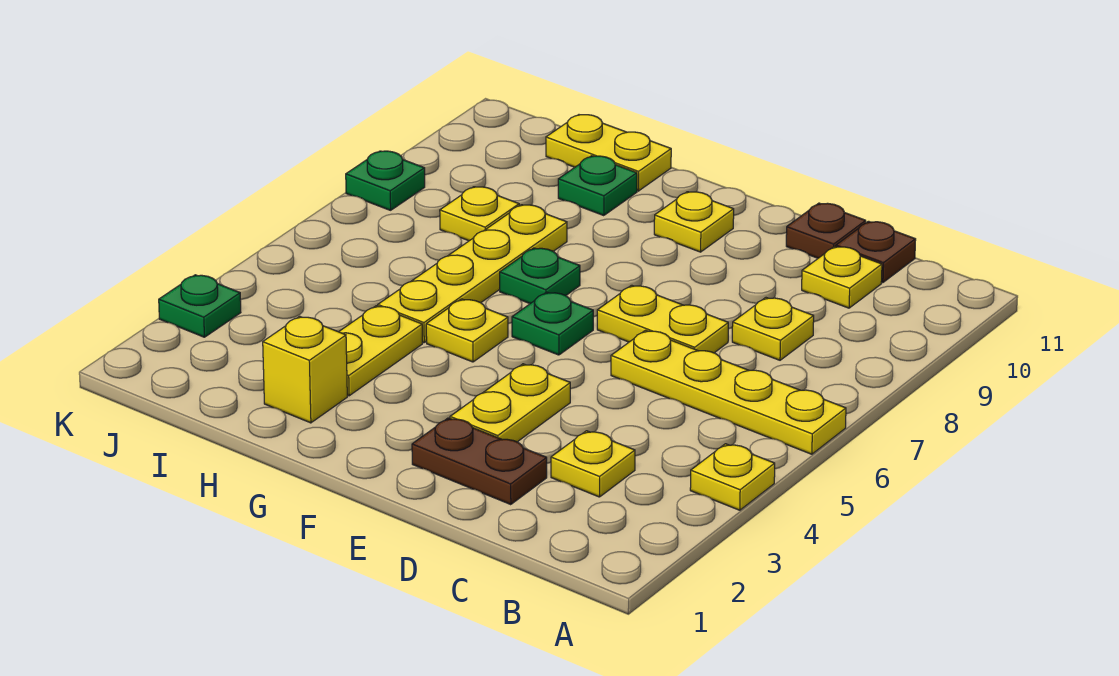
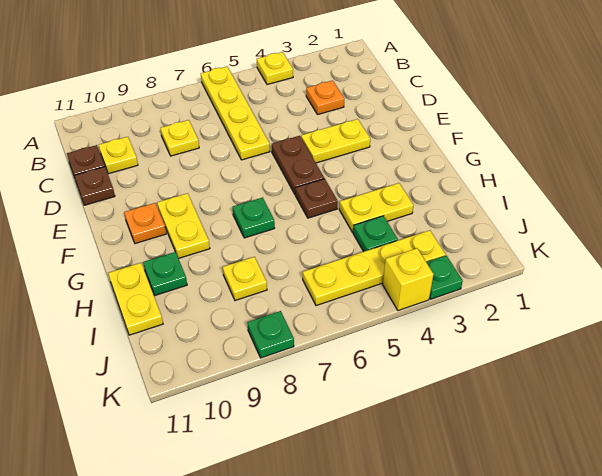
yellow 1x1 plate [551,431,635,497] -> orange 1x1 plate [306,81,344,115]
brown 1x2 plate [412,418,547,505] -> brown 1x2 plate moved to [272,136,324,195]
yellow 1x2 plate [597,285,728,353] -> yellow 1x2 plate moved to [157,193,210,258]
green 1x1 plate [512,292,593,355] -> green 1x1 plate moved to [353,216,398,252]
yellow 1x1 plate [654,192,734,252] -> orange 1x1 plate [124,203,166,244]
yellow 1x1 plate [426,299,508,362] -> brown 1x1 plate [296,179,338,218]
yellow 1x1 brick [263,316,347,423] -> yellow 1x1 brick moved to [383,248,434,311]
yellow 1x4 plate [378,205,567,343] -> yellow 1x4 plate moved to [303,230,446,306]

